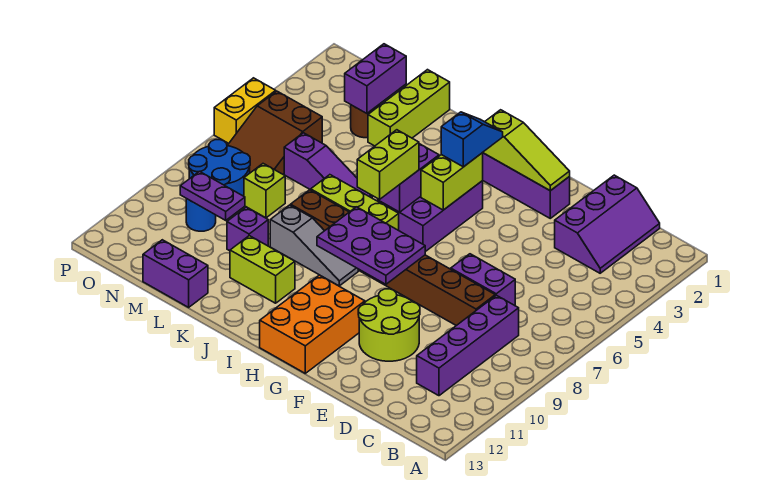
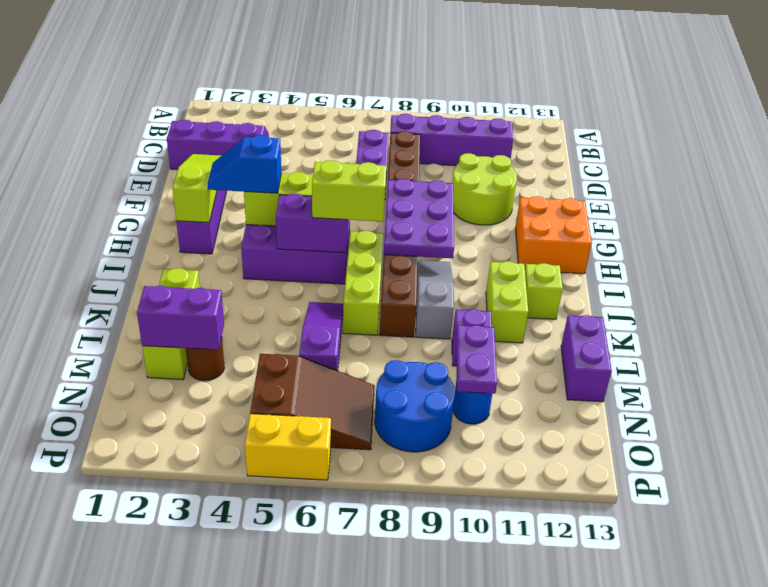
orange 2x3 brick [260,275,365,373] -> orange 2x2 brick [515,196,592,274]
lime 1x3 brick [368,70,450,146] -> lime 1x3 brick turned to [142,268,200,379]
lime 1x1 brick [244,164,285,218] -> lime 1x1 brick moved to [525,263,563,319]

